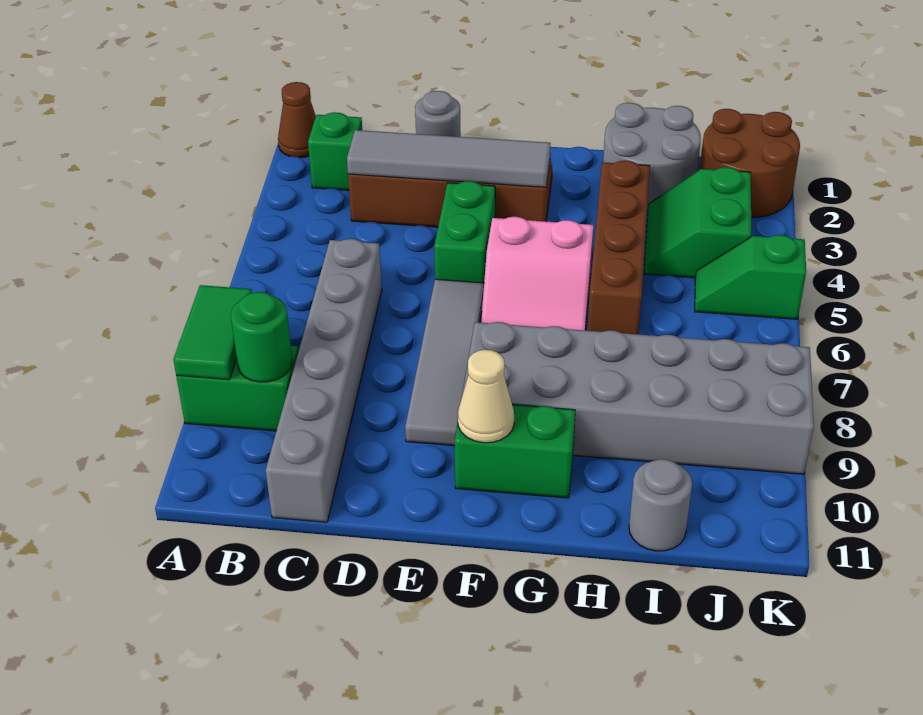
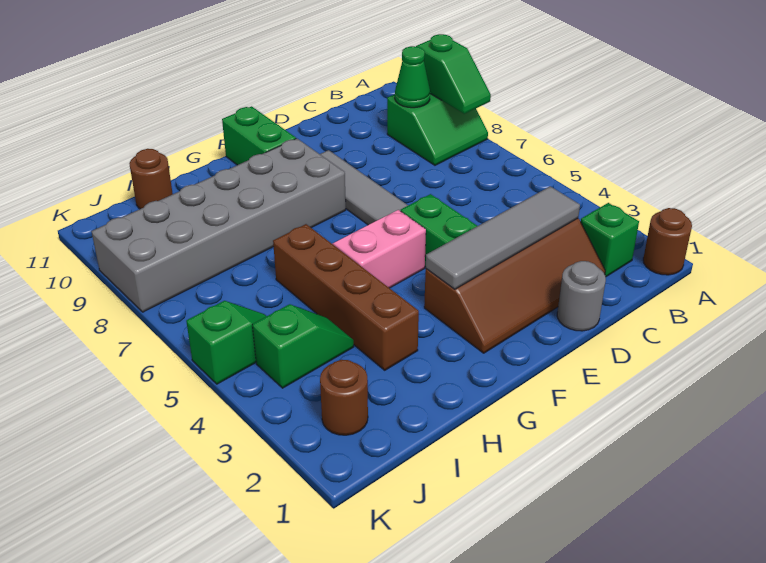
brown 1x1 cone [278,82,316,158] -> brown 1x1 round brick [643,208,692,275]
green 1x2 tile [173,285,252,380] -> green 1x2 slope [416,34,491,114]
green 1x1 round brick [231,292,292,382] -> green 1x1 cone [395,46,430,108]
grey 1x6 brick [266,239,382,522] -> none
green 1x2 brick [455,405,575,498] -> green 1x2 brick turned to [222,106,296,165]
tan 1x1 cone [458,350,514,443] -> none
grey 2x2 round brick [603,103,701,211] -> none
green 2x2 slope [644,167,751,278] -> green 1x2 slope [252,304,354,388]
grey 1x1 round brick [629,459,692,551] -> brown 1x1 round brick [129,149,173,209]
brown 2x2 round brick [700,109,800,218] -> brown 1x1 round brick [320,360,368,435]

